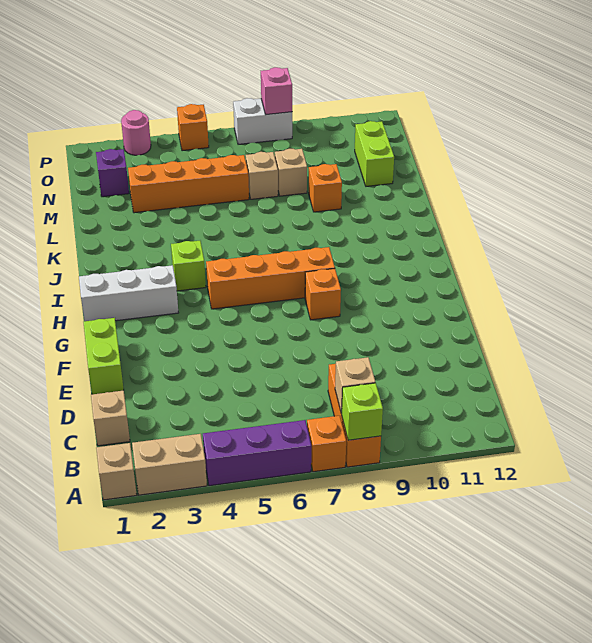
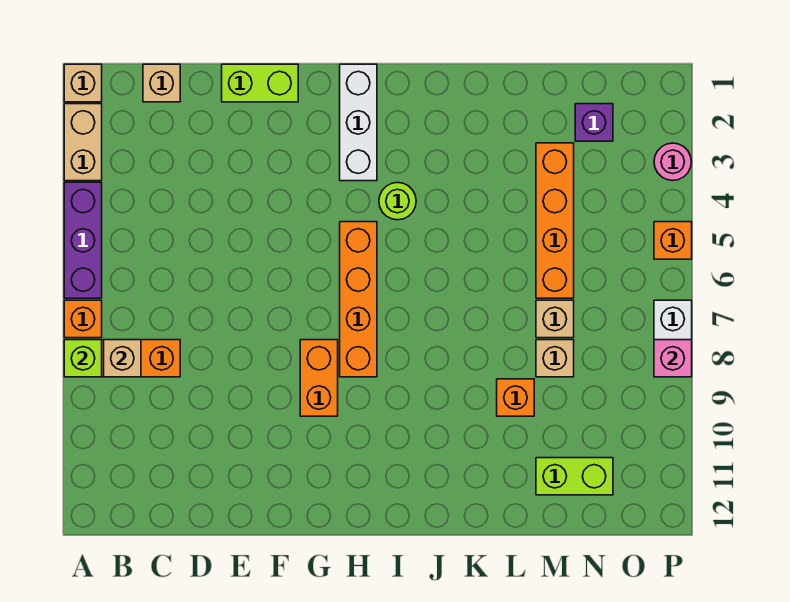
orange 1x1 brick [305,269,341,320] -> orange 1x2 brick [300,340,338,416]
lime 1x1 brick [171,241,206,291] -> lime 1x1 round brick [379,182,416,220]

